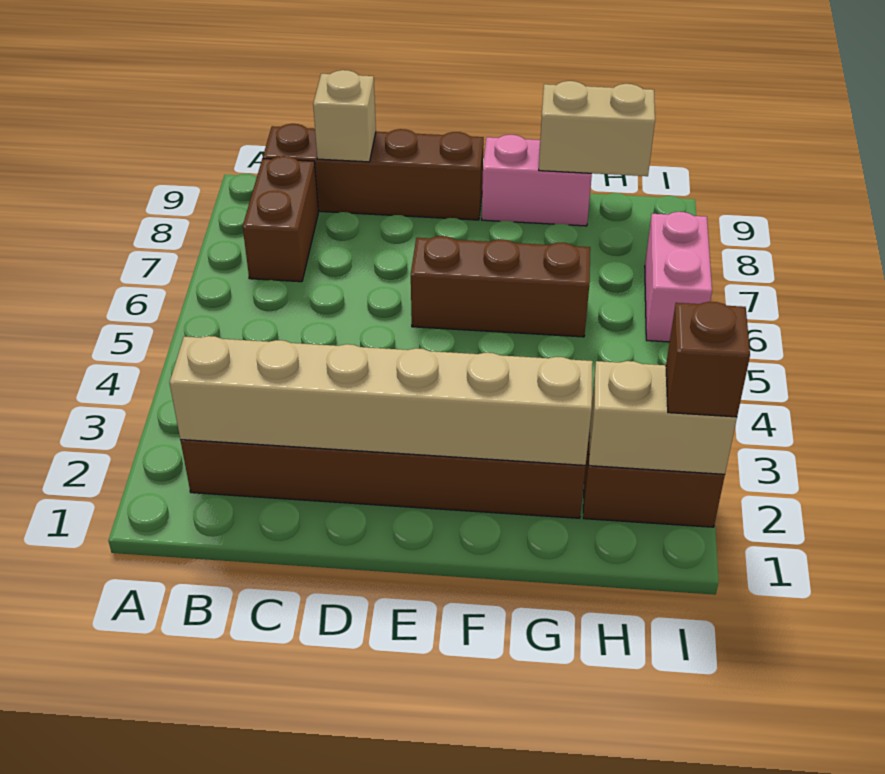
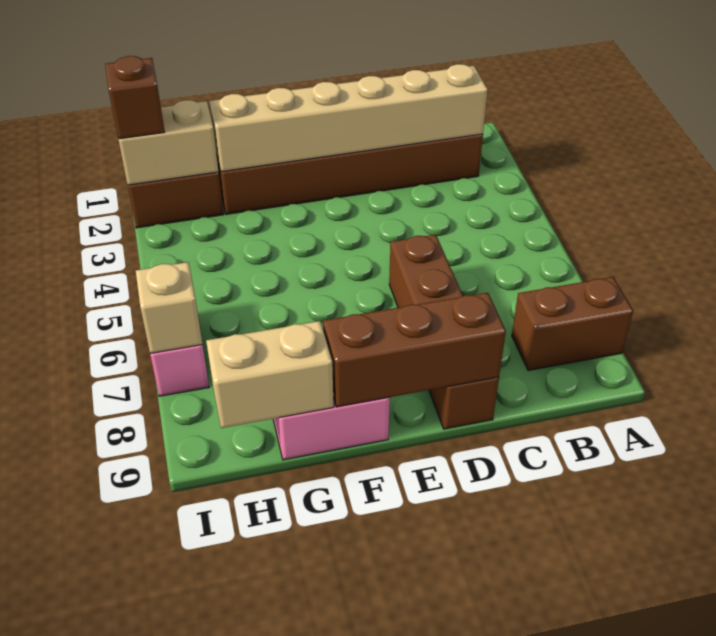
brown 1x2 brick [243,156,318,282] -> brown 1x2 brick turned to [512,277,633,371]
brown 1x4 brick [263,124,484,220] -> brown 1x4 brick turned to [389,235,499,429]
tan 1x1 brick [313,70,376,162] -> tan 1x1 brick moved to [136,262,203,353]
brown 1x3 brick [411,236,590,337] -> brown 1x3 brick moved to [323,293,506,407]

